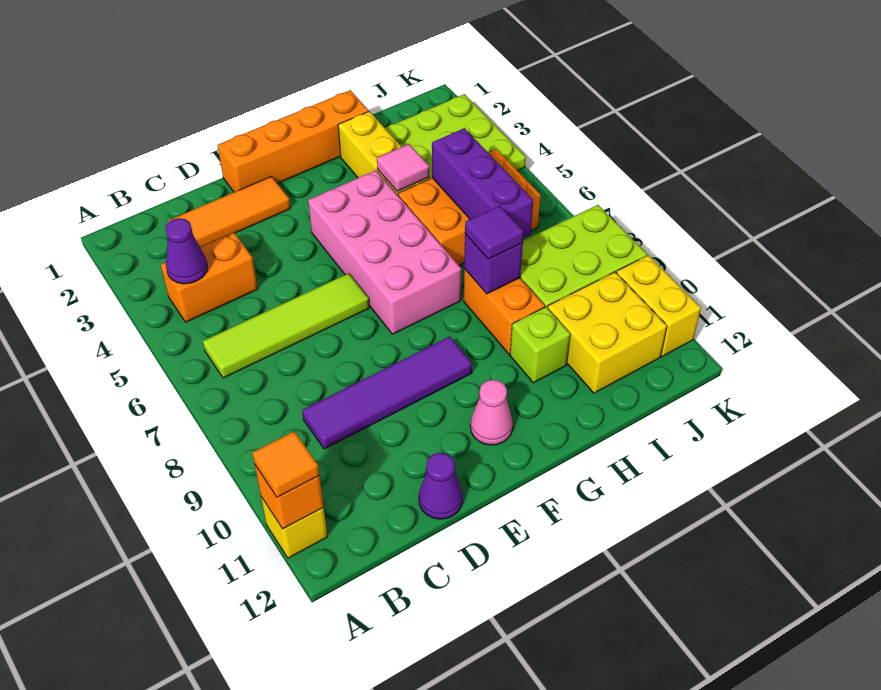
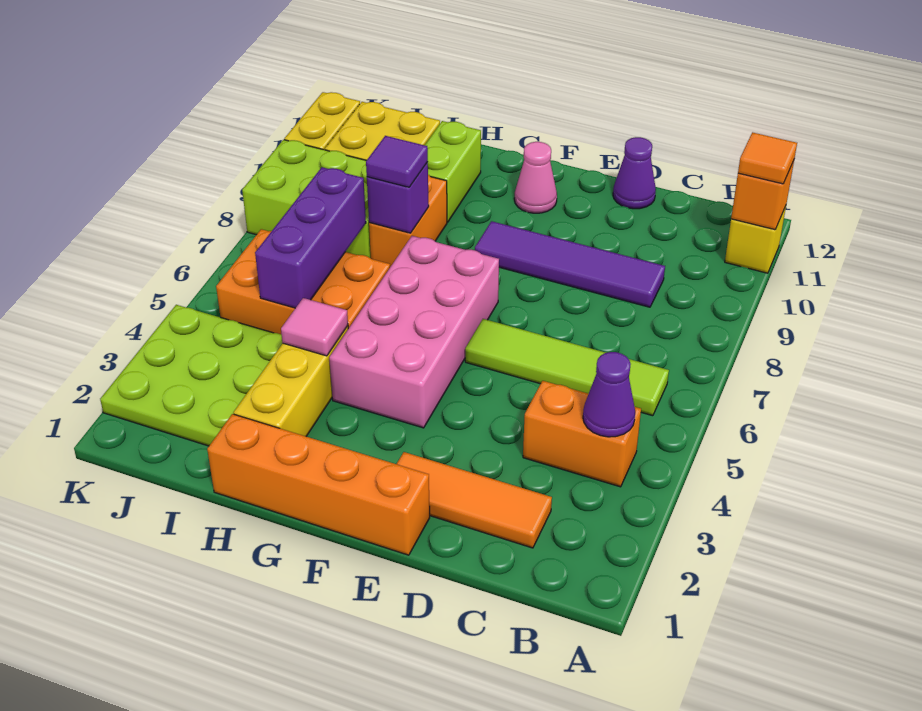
lime 1x1 brick [510,307,570,383] -> lime 1x2 brick [425,121,481,222]

